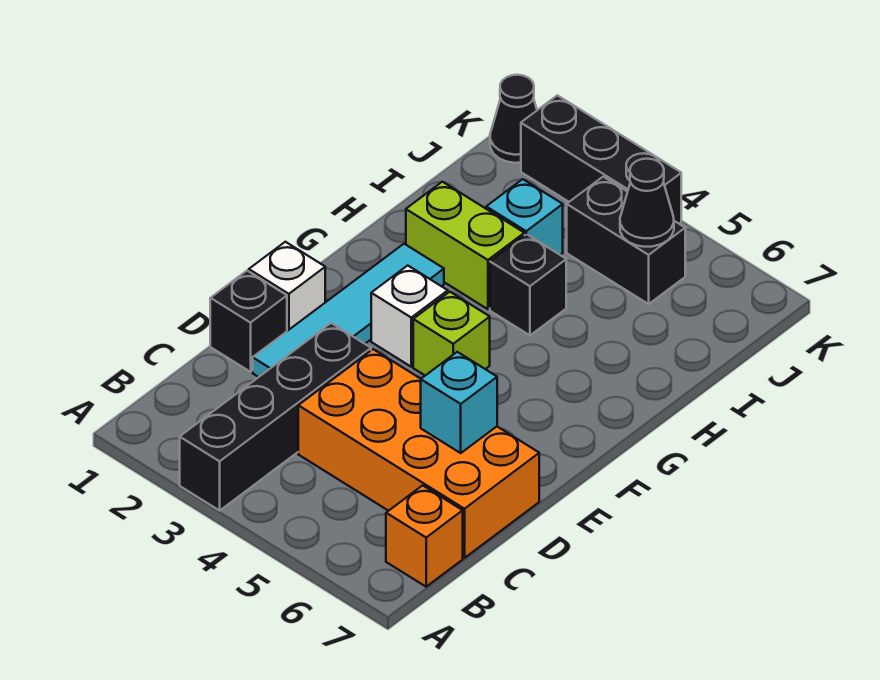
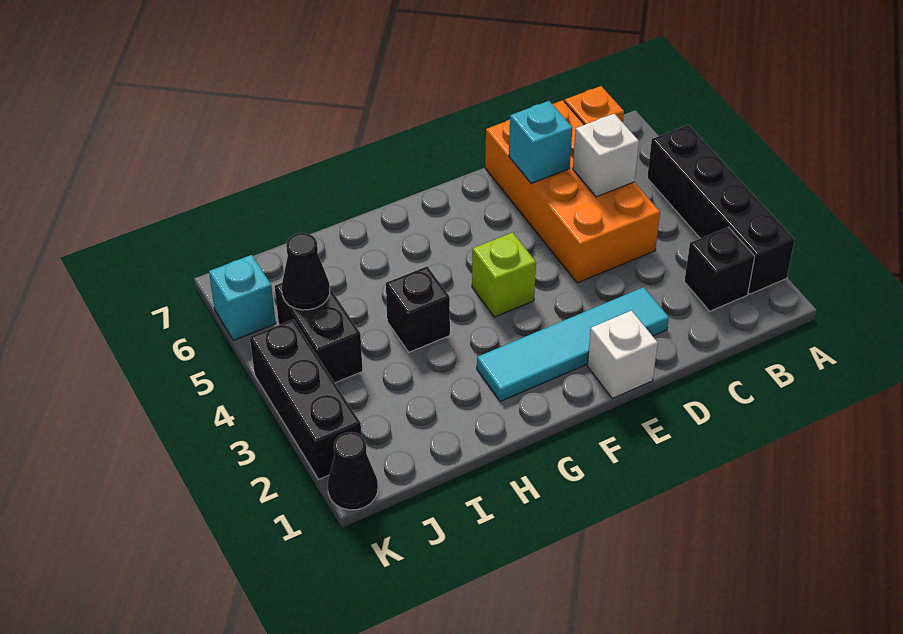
black 1x4 brick [180,323,371,511] -> black 1x4 brick turned to [647,125,795,294]
black 1x1 brick [210,271,287,372] -> black 1x1 brick moved to [684,227,755,311]
white 1x1 brick [371,266,448,367] -> white 1x1 brick moved to [573,114,639,197]
lime 1x2 brick [406,182,524,309] -> none
cyan 1x1 brick [486,179,563,255] -> cyan 1x1 brick moved to [209,255,276,340]

